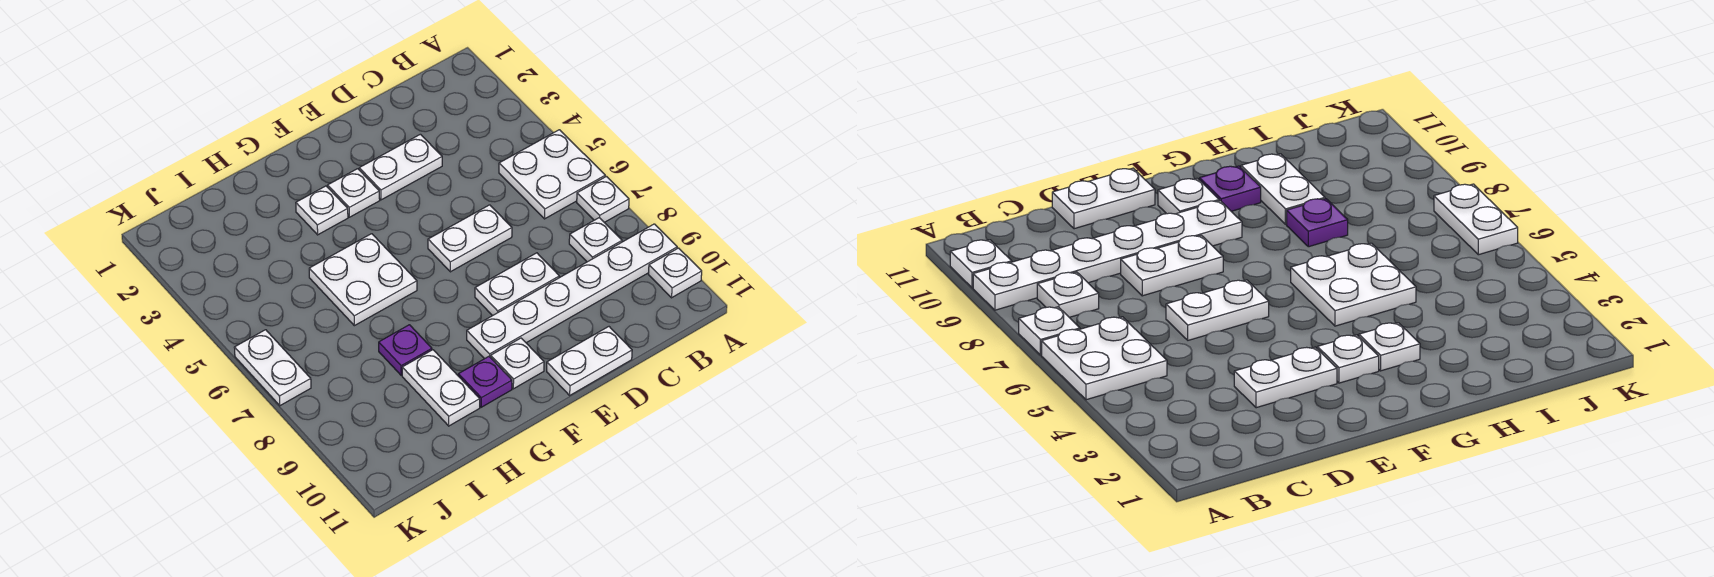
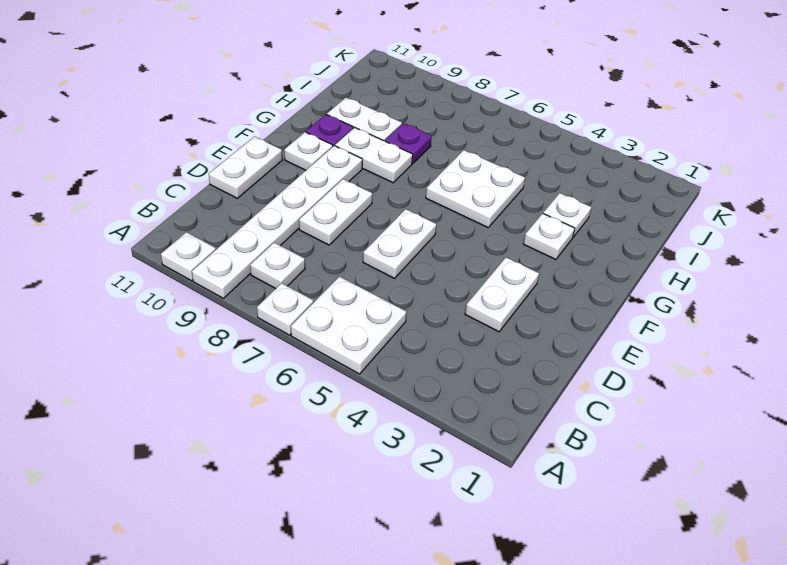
white 1x1 plate [328,169,380,217] -> white 1x1 plate moved to [543,193,591,237]
white 1x2 plate [234,330,311,406] -> white 1x2 plate moved to [335,127,413,183]

